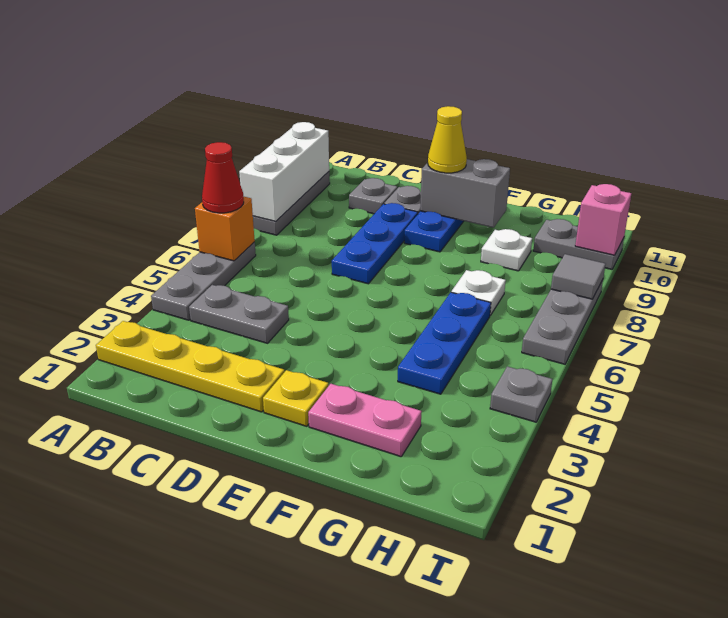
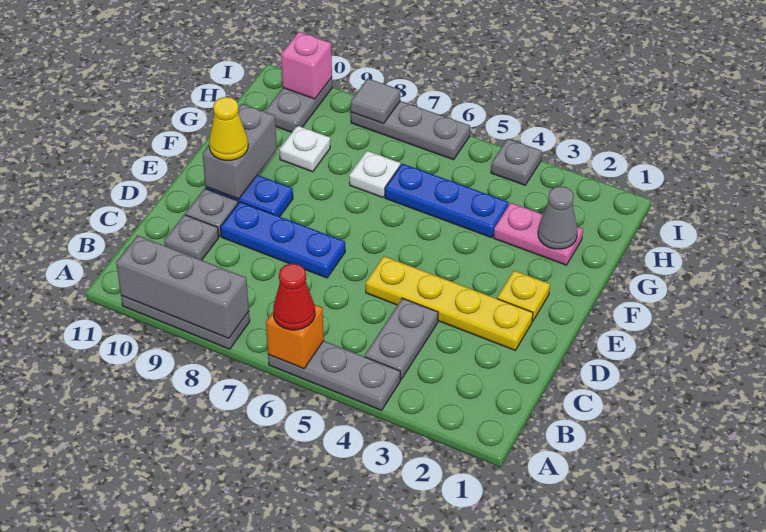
yellow 1x4 plate [96,321,284,412] -> yellow 1x4 plate turned to [366,256,533,350]
white 1x3 brick [239,122,329,221] -> grey 1x3 brick [116,235,249,339]
pink 1x2 plate [308,384,421,457] -> pink 1x2 plate turned to [494,203,583,265]
none -> grey 1x1 cone [538,186,577,249]

